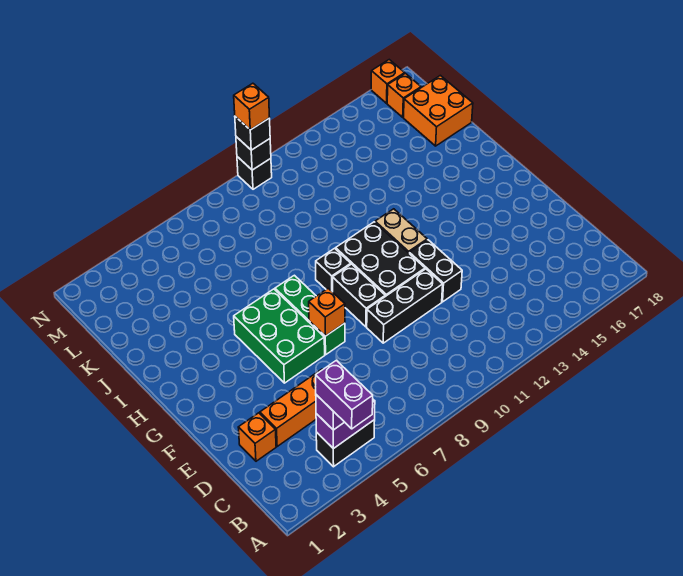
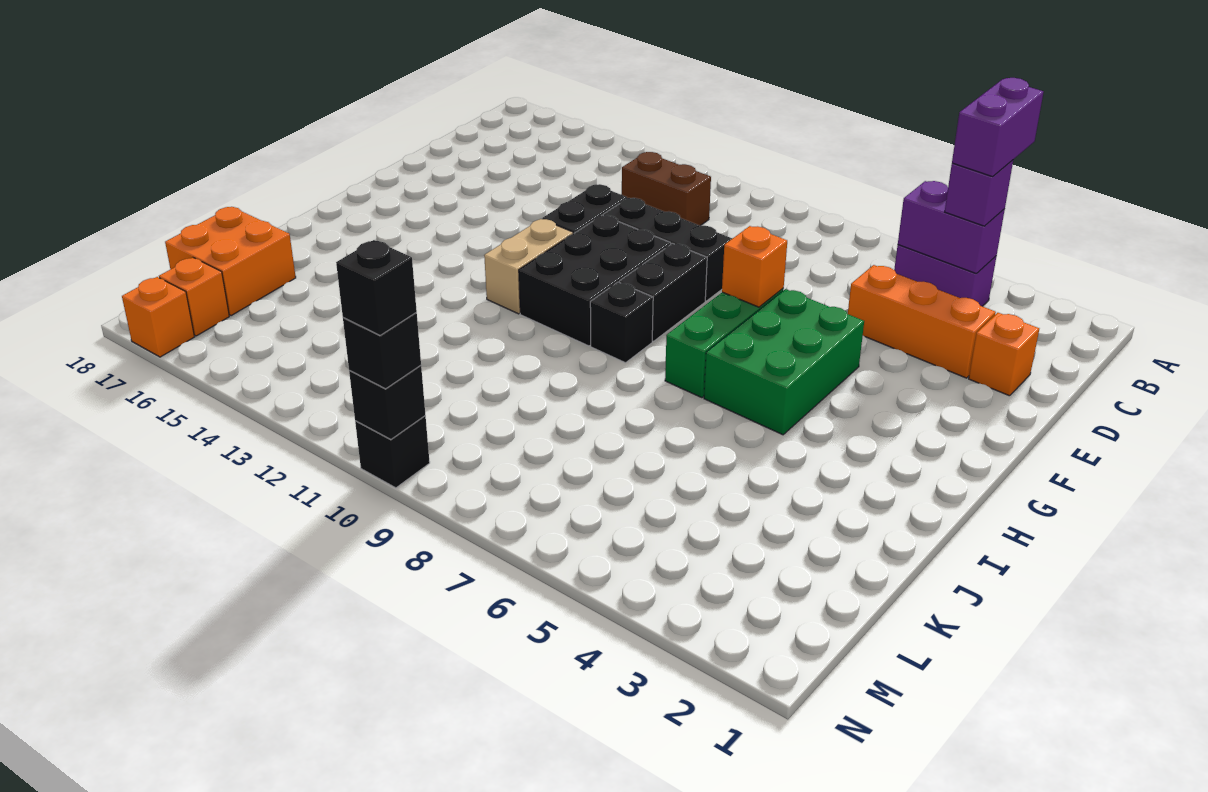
black 1x2 brick [316,420,375,467] -> purple 1x2 brick [894,245,996,306]
none -> brown 1x2 brick [622,152,711,226]
orange 1x1 brick [234,83,270,130] -> black 1x1 brick [336,240,417,335]

